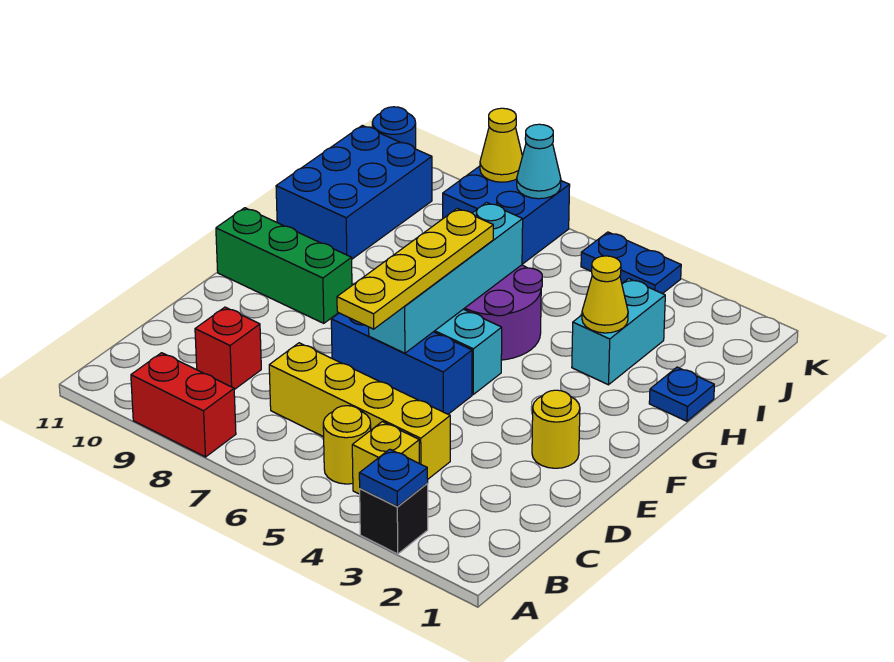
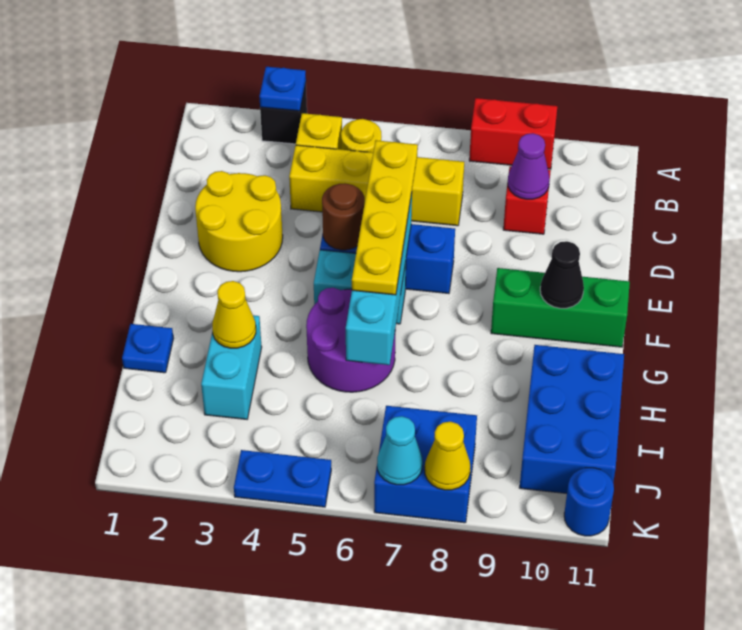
none -> purple 1x1 cone [508,133,550,199]
yellow 1x1 round brick [532,390,580,468] -> yellow 2x2 round brick [195,171,283,272]
none -> brown 1x1 round brick [322,183,365,250]
none -> black 1x1 cone [540,241,584,308]

